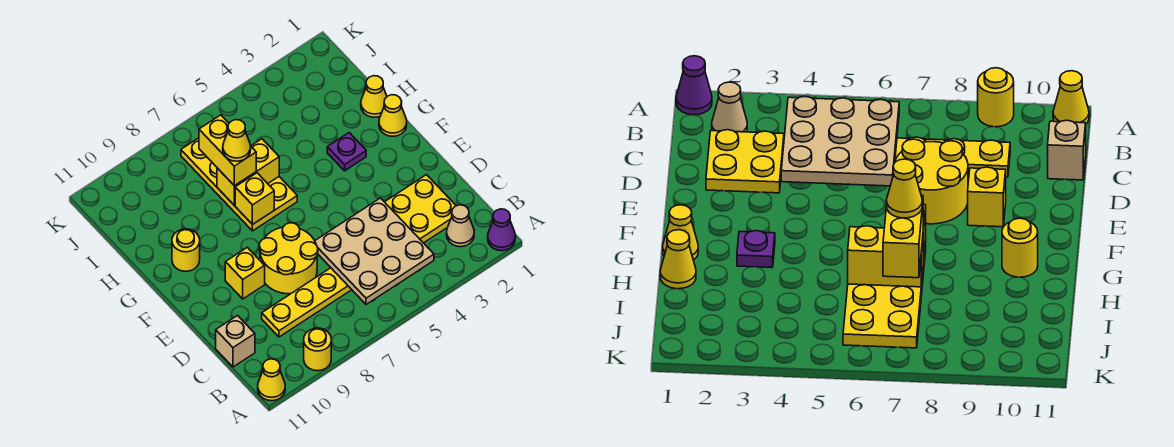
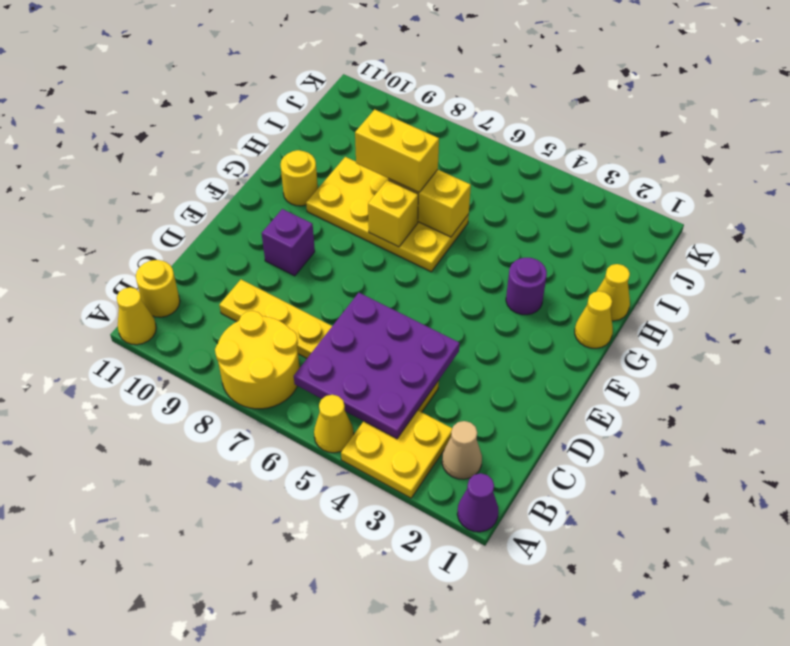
yellow 1x1 round brick [304,328,331,371] -> yellow 1x1 round brick moved to [136,260,180,317]
tan 3x3 plate [315,198,434,305] -> purple 3x3 plate [294,293,460,439]
yellow 2x2 plate [385,175,456,243] -> yellow 2x2 plate moved to [341,410,452,498]
tan 1x1 brick [216,316,255,367] -> none
yellow 2x2 round brick [259,223,318,294] -> yellow 2x2 round brick moved to [215,311,300,409]
yellow 1x1 brick [225,247,265,299] -> purple 1x1 brick [262,209,315,276]
purple 1x1 plate [327,133,366,171] -> purple 1x1 round brick [506,258,547,315]
yellow 2x4 plate [181,138,297,231] -> yellow 2x4 plate turned to [306,157,469,272]
yellow 1x2 brick [199,115,256,186] -> yellow 1x2 brick turned to [355,109,439,192]
yellow 1x1 cone [223,120,251,161] -> yellow 1x1 cone moved to [314,395,354,453]

